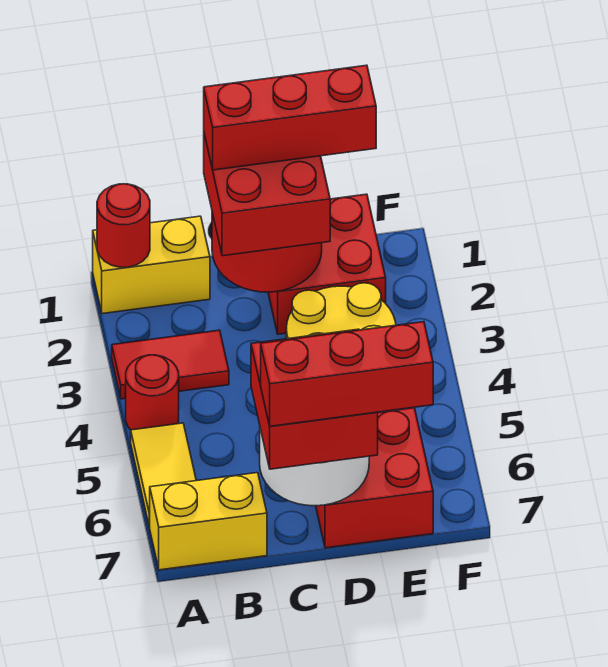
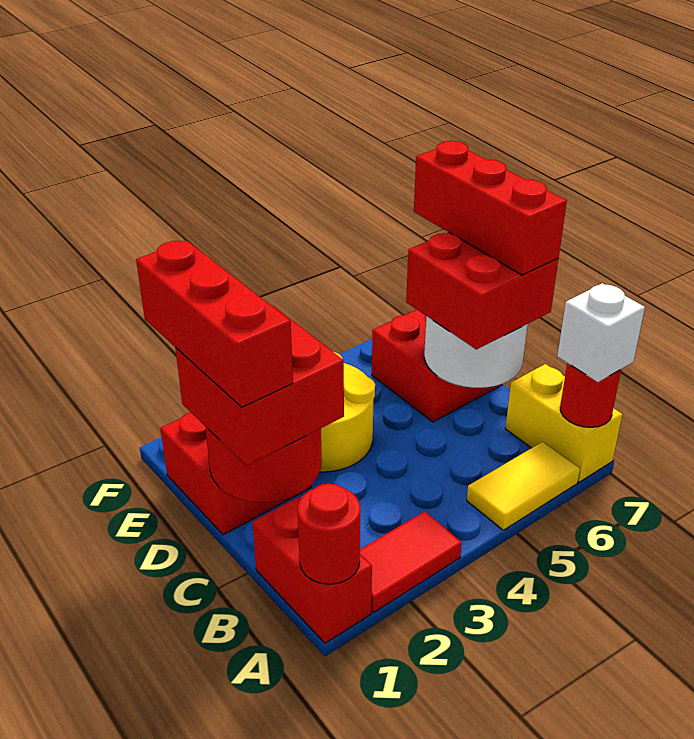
yellow 1x2 brick [93,216,210,314] -> red 1x2 brick [252,497,372,643]
red 1x2 tile [112,330,229,399] -> red 1x2 tile turned to [360,511,462,613]
red 1x1 round brick [126,355,179,430] -> red 1x1 round brick moved to [560,363,621,427]
none -> white 1x1 brick [557,283,645,382]

